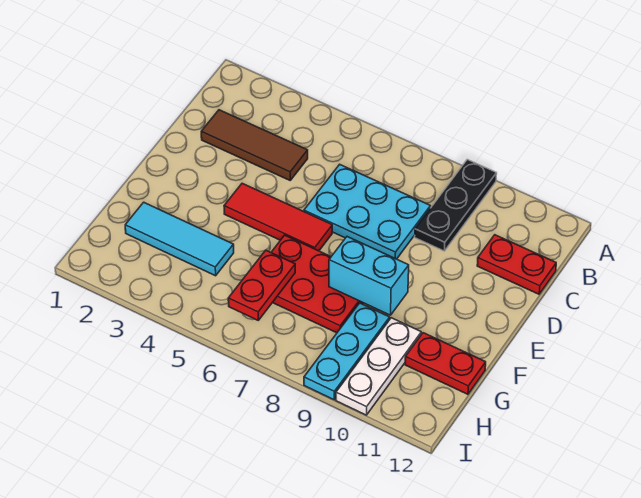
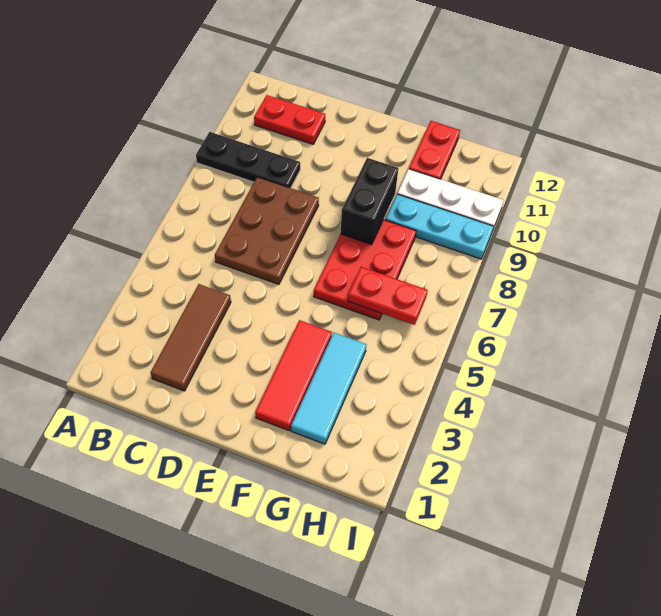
cyan 2x3 plate [304,164,430,259] -> brown 2x3 plate [215,177,319,284]
red 1x2 plate [477,235,556,294] -> red 1x2 plate turned to [254,95,325,144]
red 1x3 tile [224,183,332,251] -> red 1x3 tile moved to [255,320,332,430]
cyan 1x2 brick [329,237,409,315] -> black 1x2 brick [340,158,398,245]

